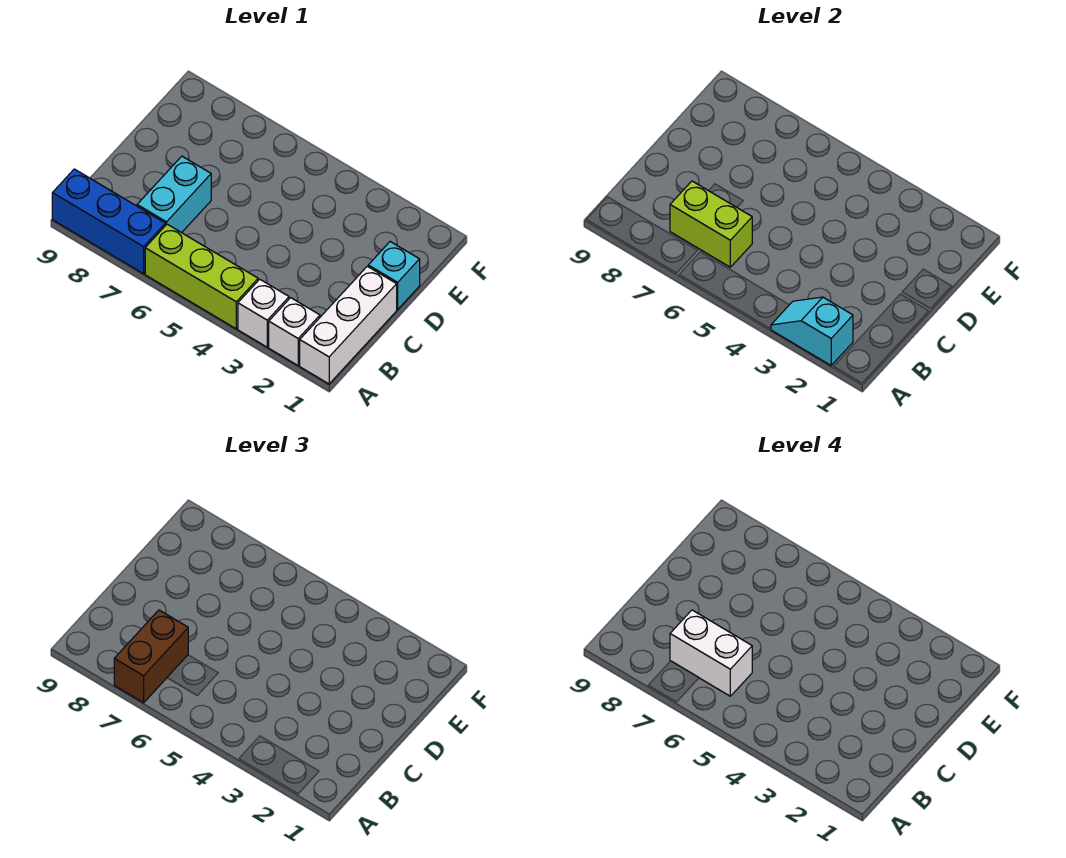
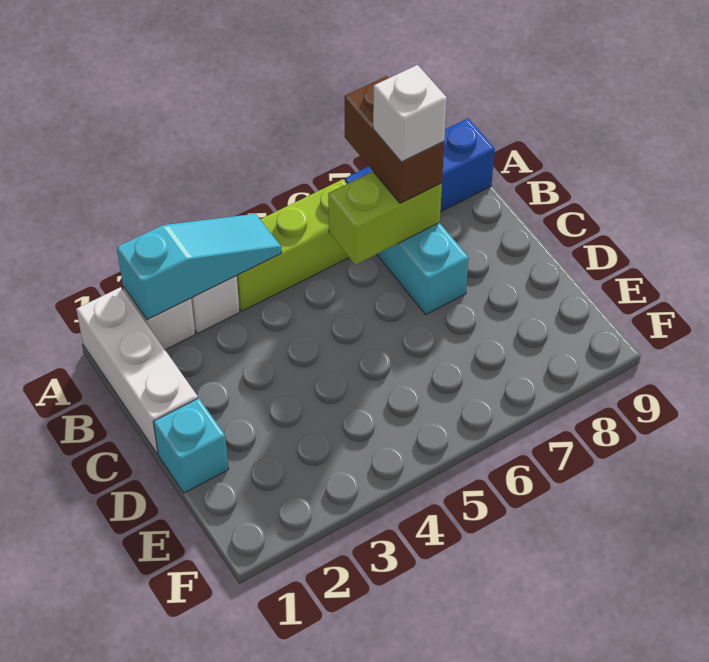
cyan 1x2 slope [771,297,853,365] -> cyan 1x3 slope [117,214,281,320]
white 1x2 brick [670,610,752,696] -> white 1x1 brick [373,65,447,162]

